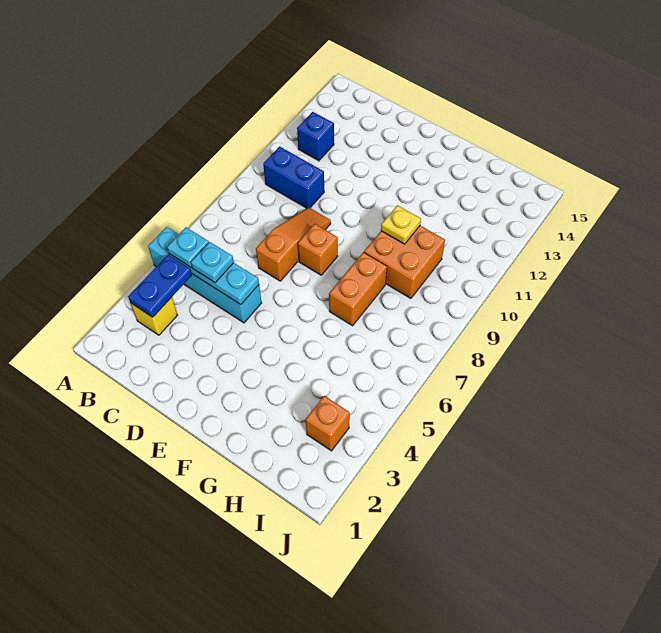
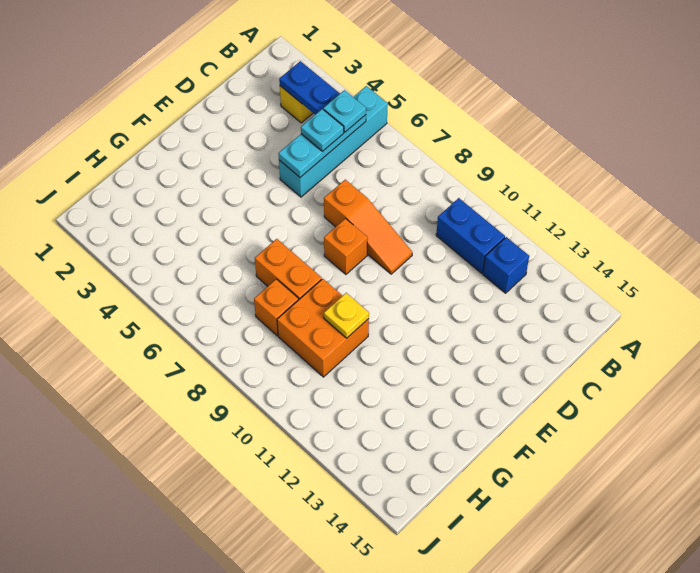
blue 1x2 brick [263,146,324,208] -> blue 1x2 brick turned to [436,198,505,273]
orange 1x1 brick [306,396,350,451] -> orange 1x1 brick moved to [254,279,298,336]

